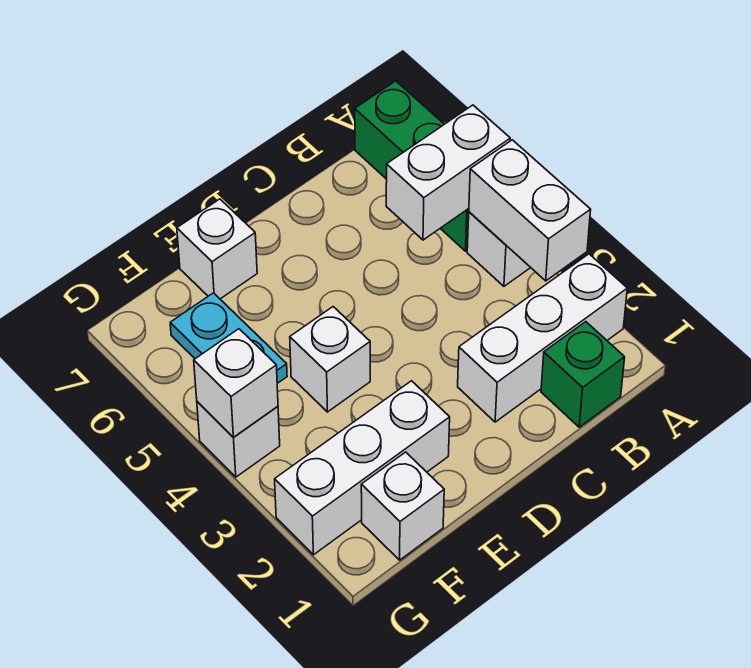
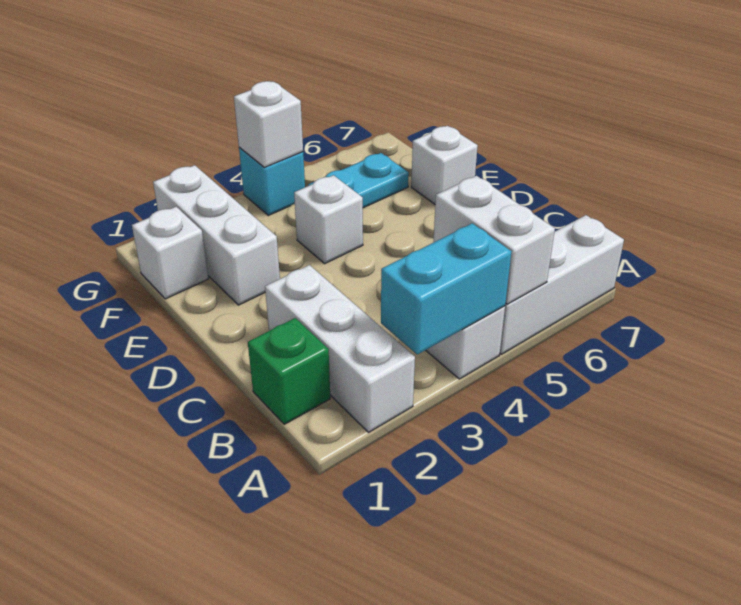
white 1x2 brick [469,140,591,281] -> cyan 1x2 brick [381,223,512,354]
green 1x3 brick [355,81,469,251] -> white 1x3 brick [500,215,624,354]
white 1x1 brick [197,402,280,477] -> cyan 1x1 brick [239,147,305,215]

